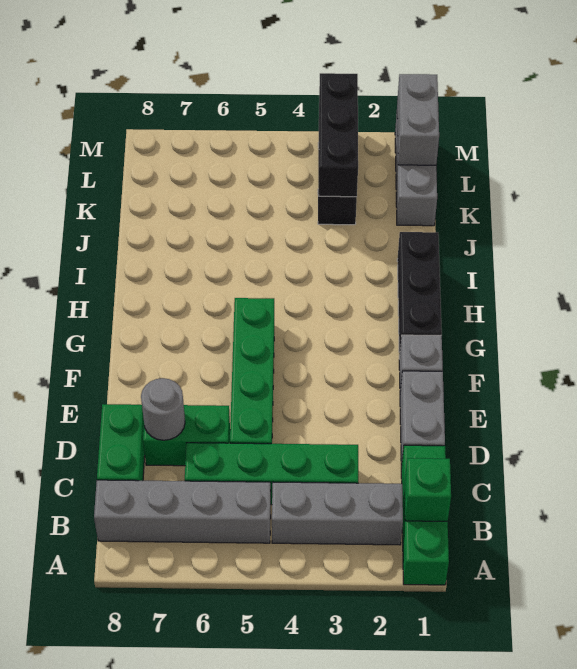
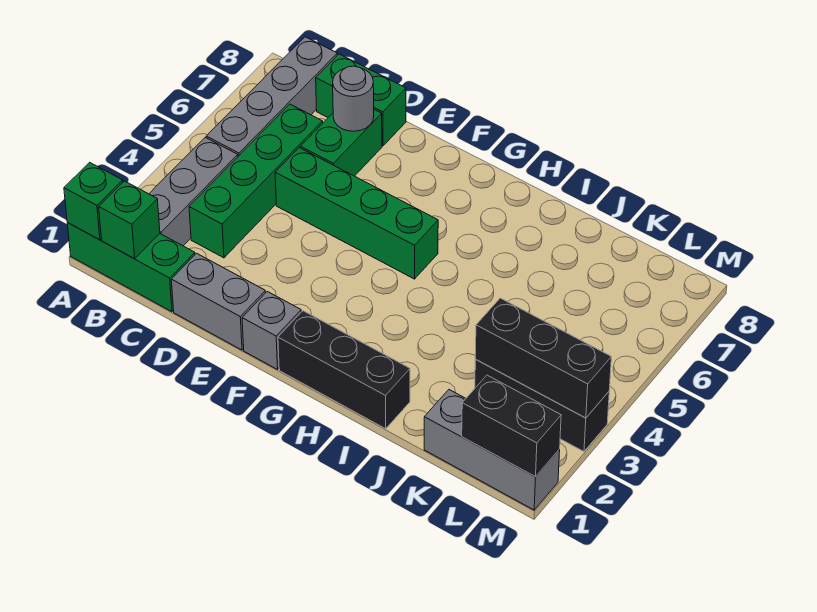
none -> green 1x1 brick [64,162,123,240]
grey 1x2 brick [397,74,439,165] -> black 1x2 brick [462,375,561,477]

